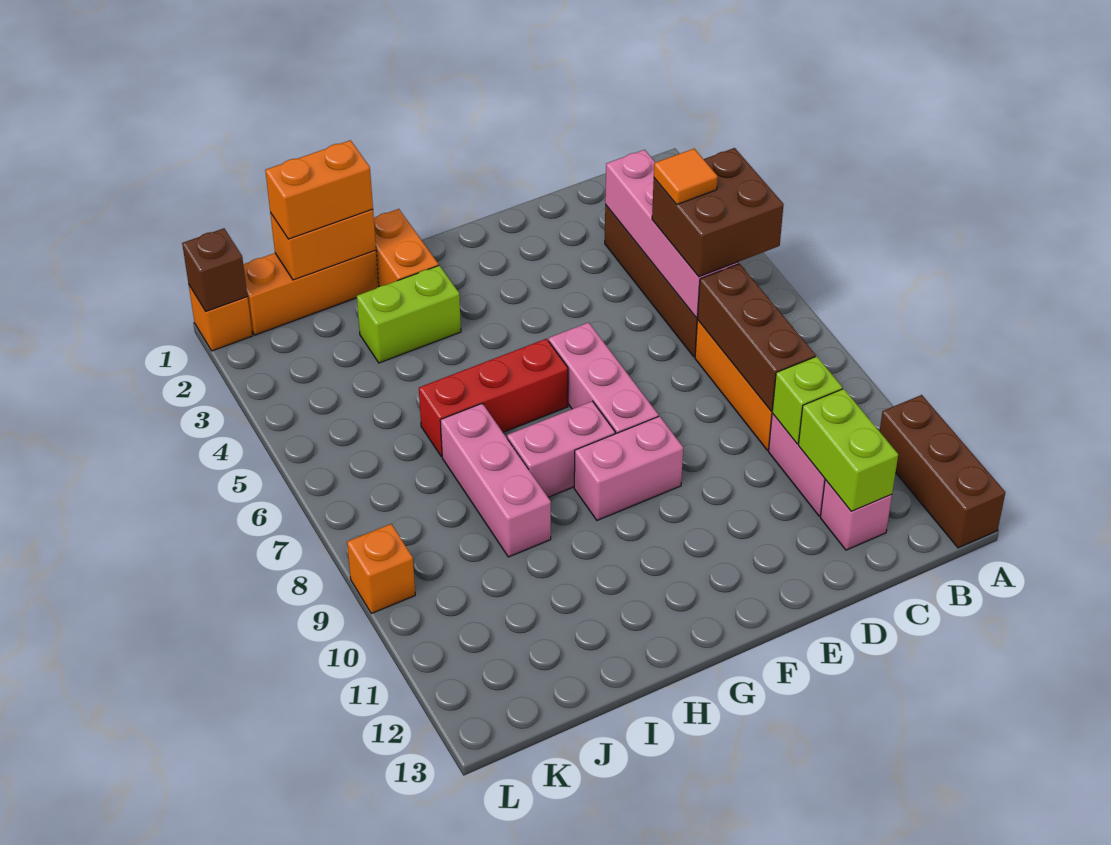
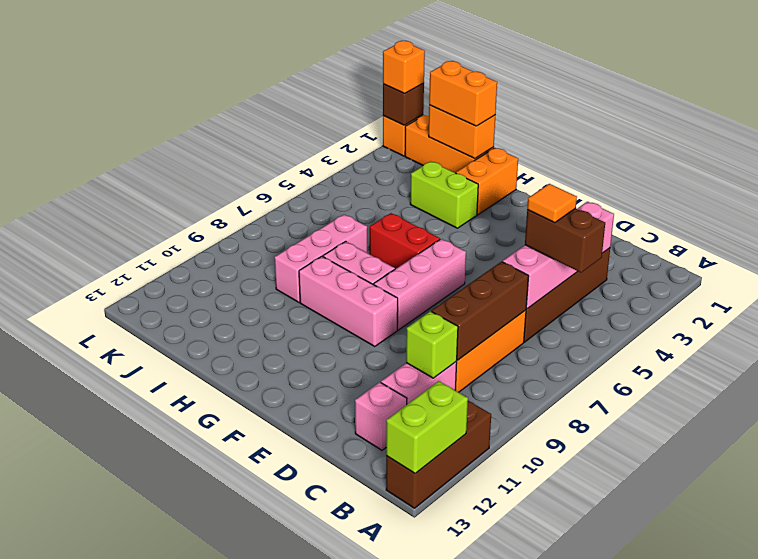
brown 2x2 brick [652,148,784,277] -> brown 1x2 brick [525,208,605,273]
lime 1x2 brick [798,389,898,511] -> lime 1x2 brick moved to [386,381,468,473]
pink 1x2 brick [574,416,683,520] -> pink 1x3 brick [299,257,398,346]
red 1x3 brick [419,339,568,457] -> red 1x2 brick [370,213,440,269]
orange 1x1 brick [347,524,415,613] -> orange 1x1 brick moved to [383,41,425,93]

